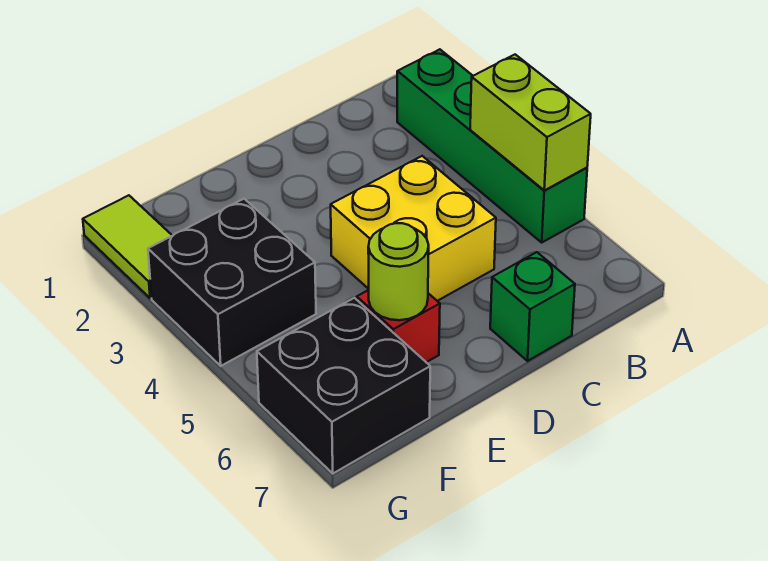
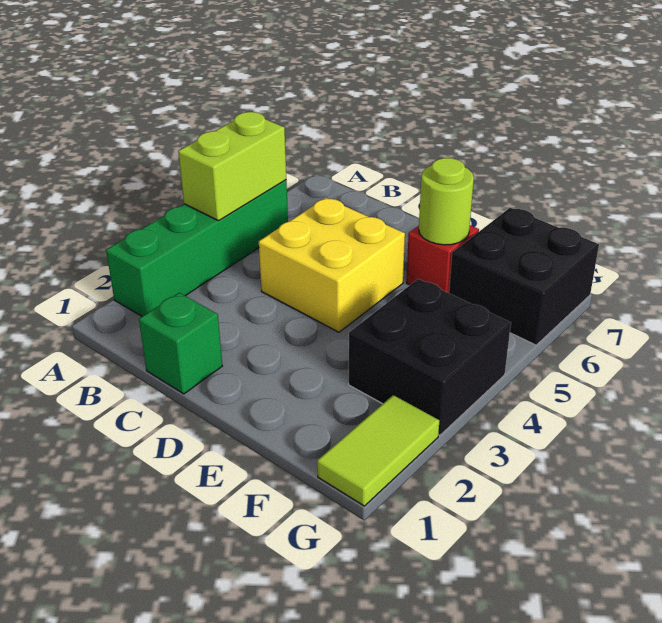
green 1x1 brick [490,252,575,361] -> green 1x1 brick moved to [139,293,222,394]

